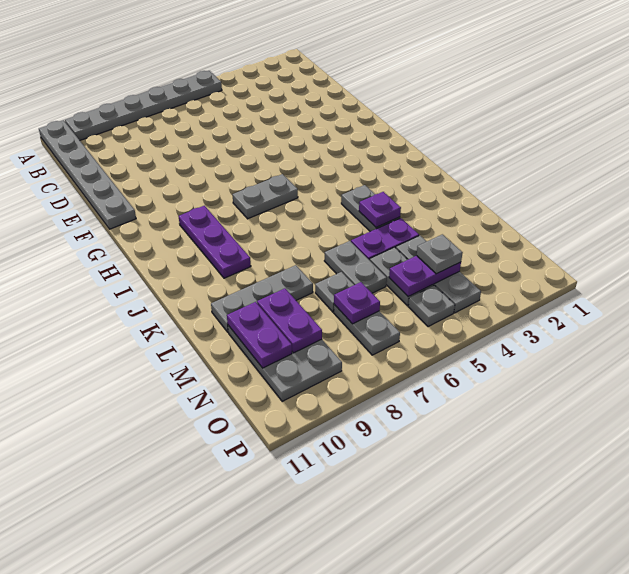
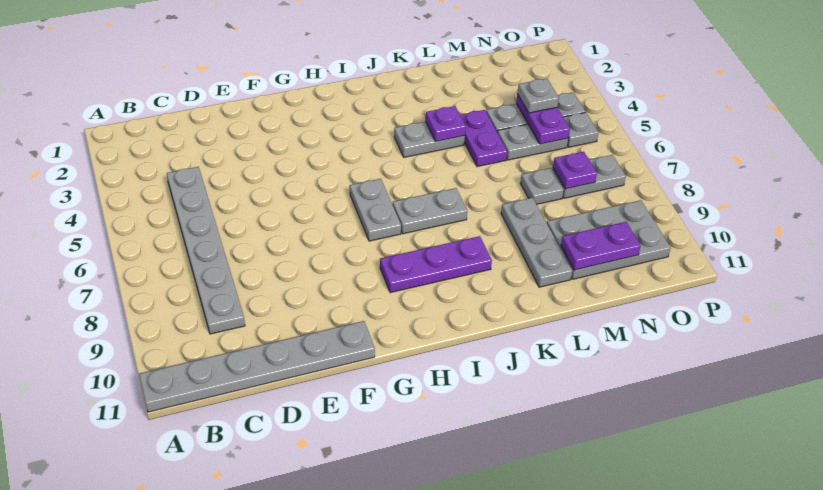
grey 1x6 plate [65,71,222,140] -> grey 1x6 plate moved to [167,167,245,334]
grey 1x2 plate [324,241,387,293] -> grey 1x2 plate moved to [393,188,467,234]
purple 1x2 plate [257,288,322,353] -> none

